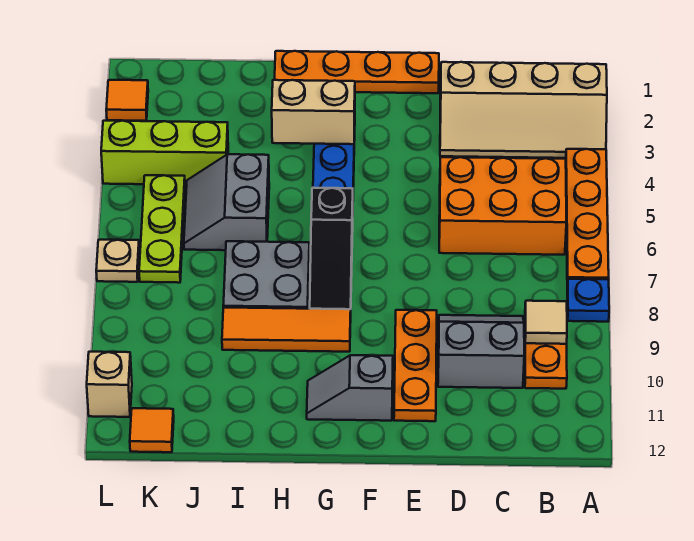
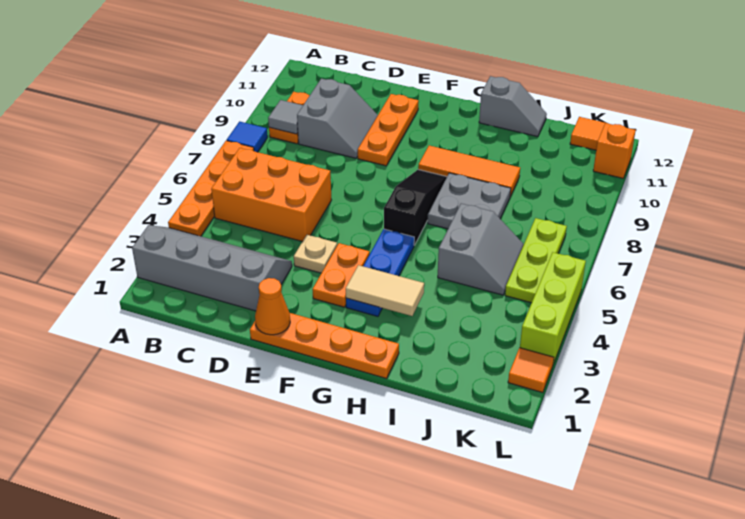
tan 2x4 slope [440,62,607,158] -> grey 2x4 slope [132,225,292,311]
blue 1x1 plate [567,279,609,322] -> blue 1x1 tile [227,121,268,152]
tan 1x1 tile [525,301,567,344] -> grey 1x1 tile [268,100,303,134]
grey 2x2 slope [438,315,524,388] -> grey 2x2 slope turned to [297,79,378,158]
none -> orange 1x1 cone [255,278,290,335]
none -> orange 1x2 plate [312,243,370,307]
grey 1x2 slope [307,355,393,421] -> grey 1x2 slope moved to [479,76,547,137]
tan 1x2 brick [272,80,355,144] -> tan 1x2 tile [346,265,424,316]
lime 1x3 brick [101,121,228,185] -> lime 1x3 brick turned to [520,252,586,364]
tan 1x1 plate [96,240,139,282] -> tan 1x1 plate moved to [294,235,337,273]
tan 1x1 brick [87,352,132,417] -> orange 1x1 brick [593,123,636,178]

